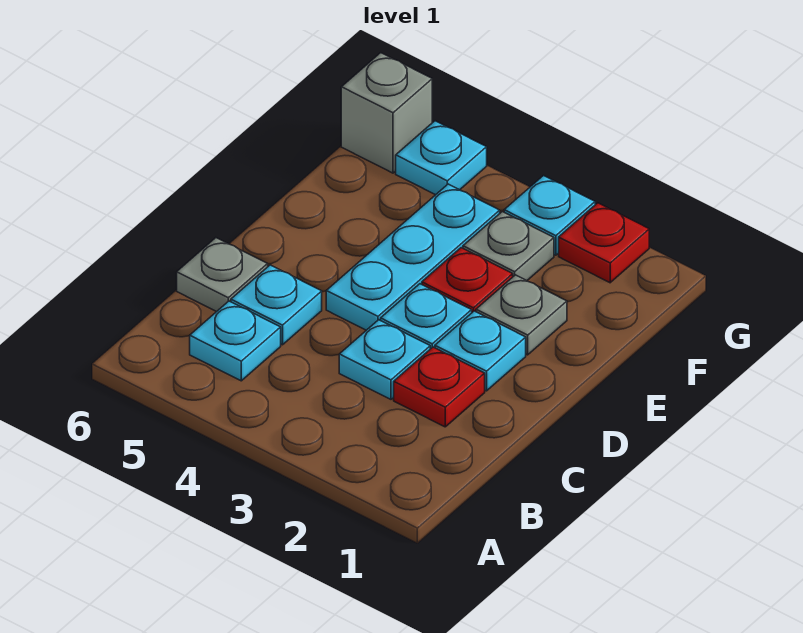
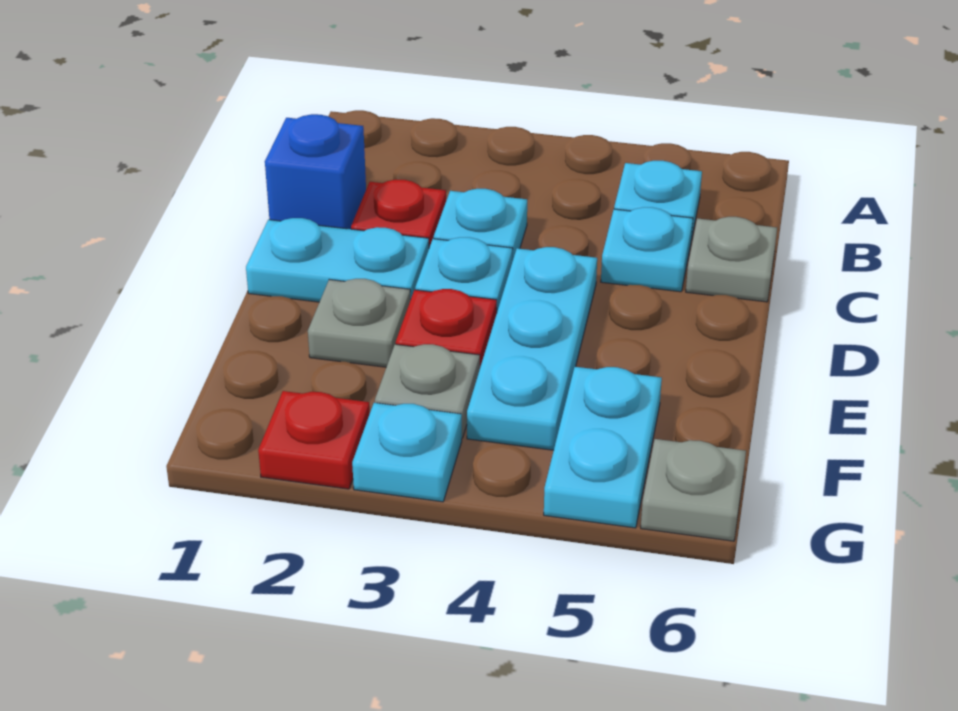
none -> blue 1x1 brick [265,114,366,229]
cyan 1x1 plate [435,311,526,391] -> cyan 1x2 plate [246,218,429,302]
cyan 1x1 plate [396,121,487,195] -> cyan 1x2 plate [544,367,662,528]
grey 1x1 brick [341,53,432,173] -> grey 1x1 plate [641,439,746,541]

